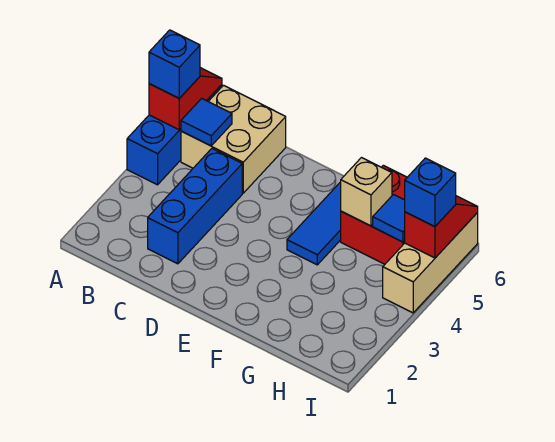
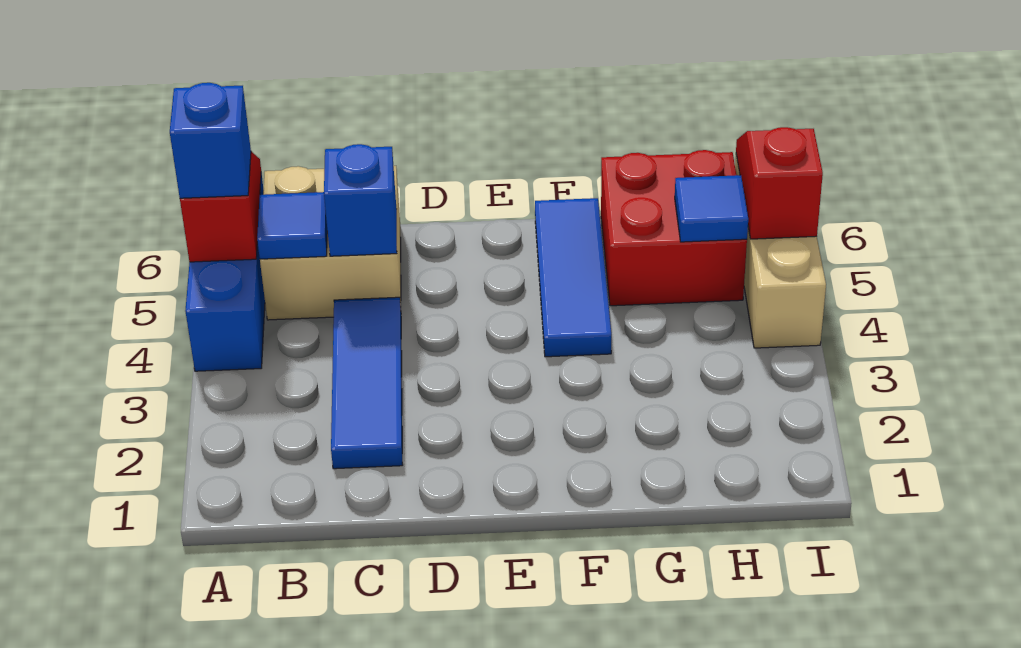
blue 1x3 brick [148,149,242,264] -> blue 1x3 tile [331,297,402,469]
tan 1x1 brick [341,158,392,226] -> none
blue 1x1 brick [405,158,456,227] -> blue 1x1 brick moved to [324,144,397,256]

